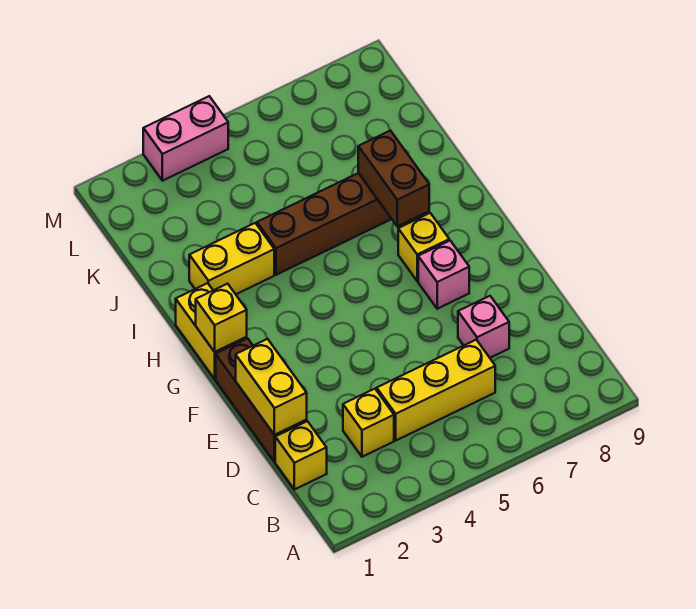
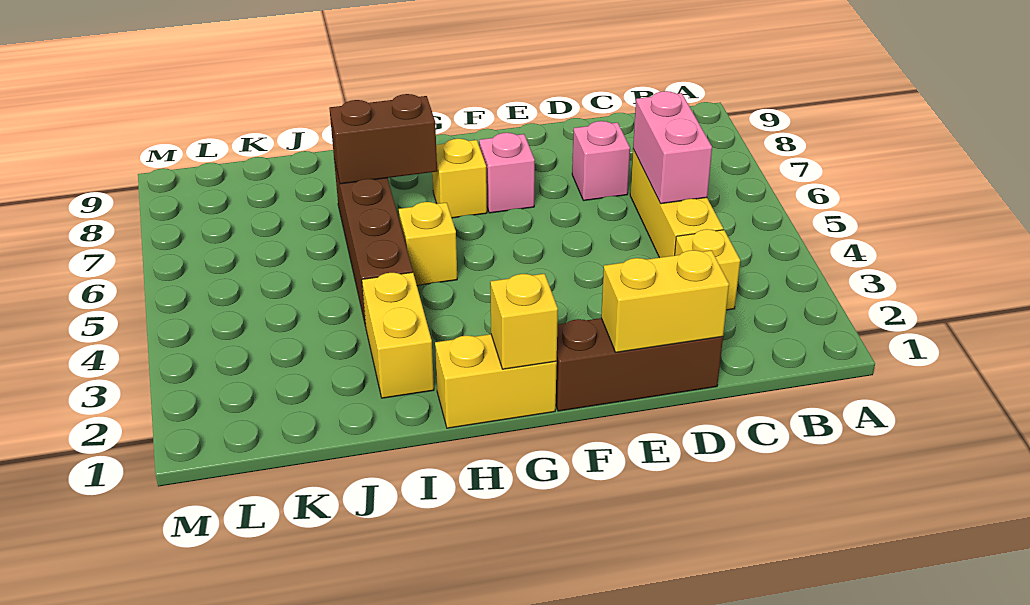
yellow 1x1 brick [275,421,327,489] -> yellow 1x1 brick moved to [399,202,457,285]
pink 1x2 brick [143,96,228,181] -> pink 1x2 brick moved to [633,91,712,204]

